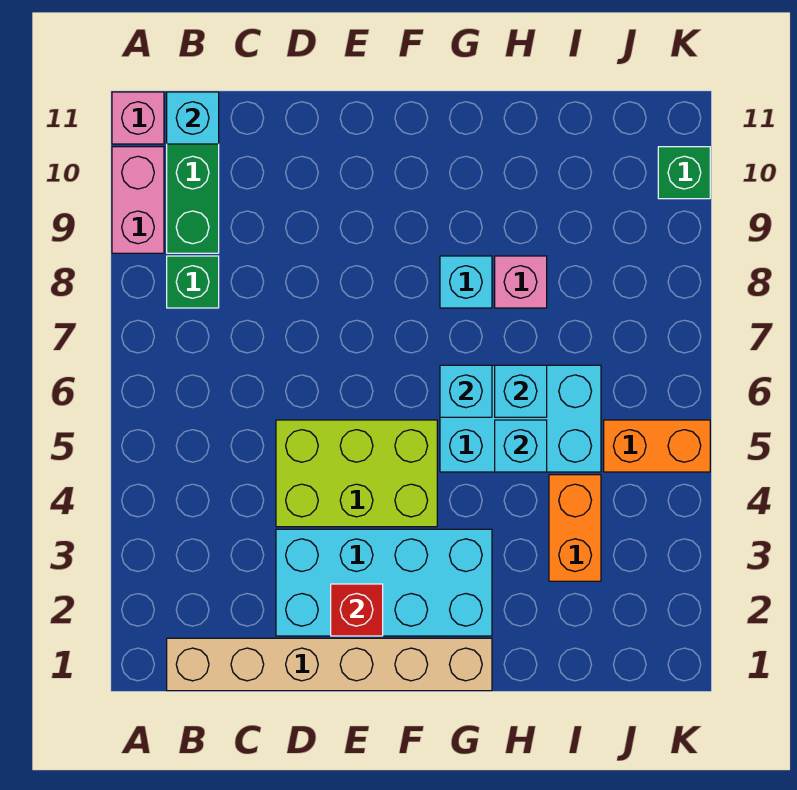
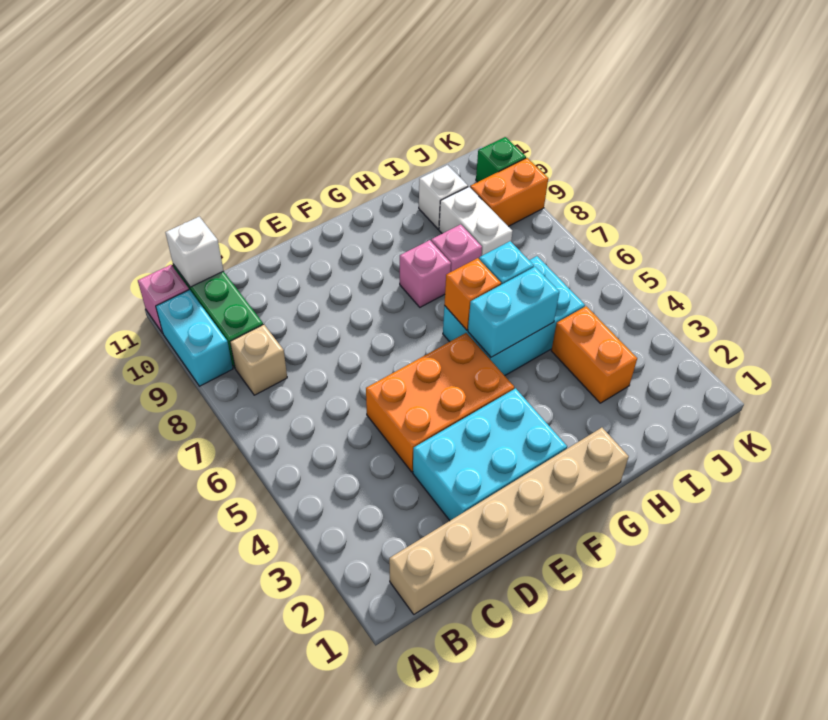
pink 1x2 brick [112,147,164,253] -> cyan 1x2 brick [156,290,233,386]
green 1x1 brick [167,256,219,308] -> tan 1x1 brick [230,324,287,395]
cyan 1x1 brick [167,92,219,144] -> white 1x1 brick [165,217,223,287]
cyan 2x4 brick [276,529,492,636] -> cyan 2x3 brick [413,388,567,520]
lime 2x3 brick [276,420,437,527] -> orange 2x3 brick [366,333,514,472]
red 1x1 brick [331,584,383,636] -> none
cyan 1x1 brick [440,365,492,417] -> orange 1x1 brick [444,258,501,330]
cyan 1x1 brick [440,256,492,308] -> pink 1x1 brick [400,240,451,307]
cyan 1x1 brick [495,420,547,472] -> cyan 1x2 brick [468,267,559,357]
none -> white 1x2 brick [439,187,513,256]
none -> white 1x1 brick [419,165,468,229]
orange 1x2 brick [604,420,710,472] -> orange 1x2 brick moved to [470,158,548,226]

